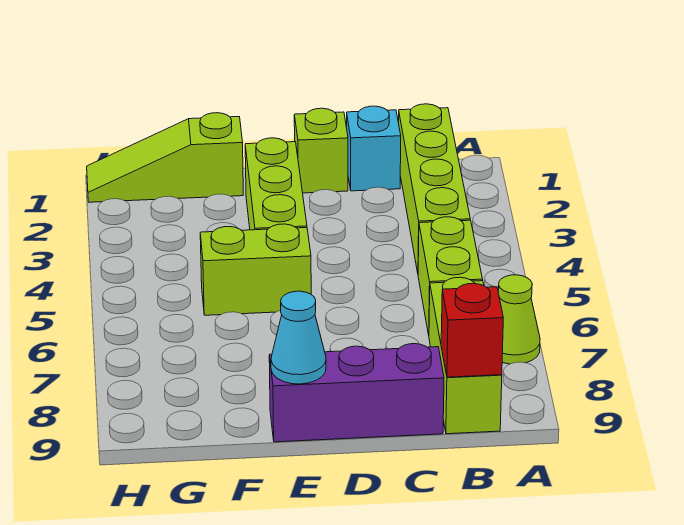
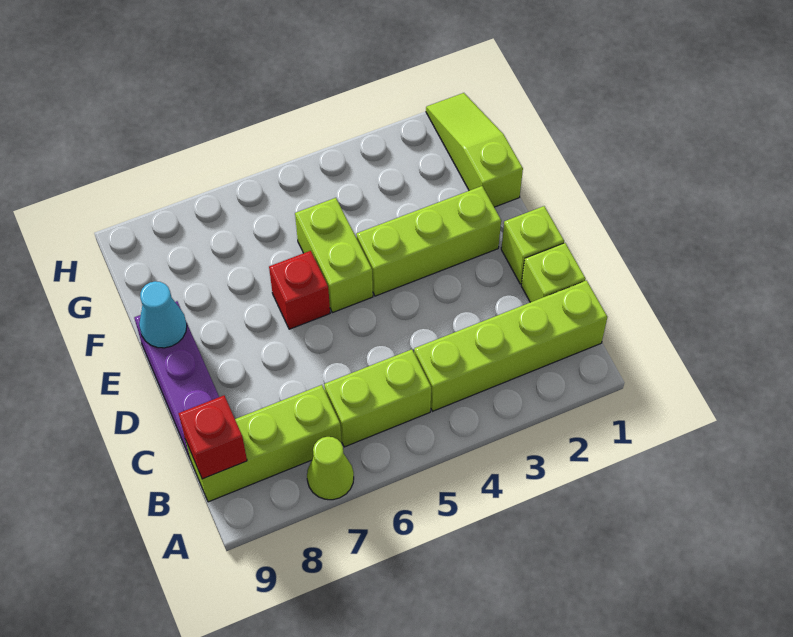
cyan 1x1 brick [347,106,401,191] -> lime 1x1 brick [521,243,586,302]
none -> red 1x1 brick [269,251,330,329]

